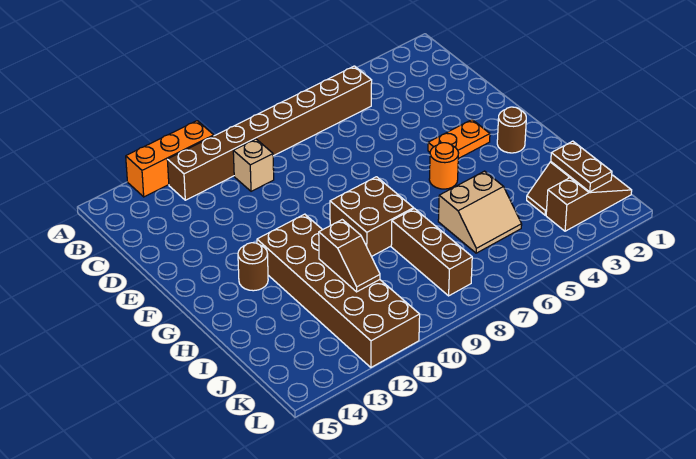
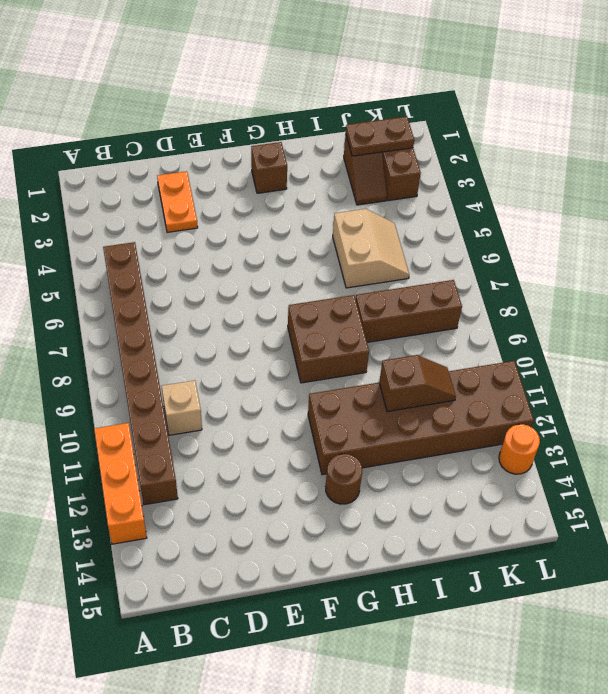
orange 1x2 plate [428,120,490,159] -> orange 1x2 plate moved to [157,171,198,232]
brown 1x1 round brick [497,107,526,153] -> brown 1x1 brick [251,142,287,193]
orange 1x1 round brick [429,143,458,189] -> orange 1x1 round brick moved to [499,424,540,474]

